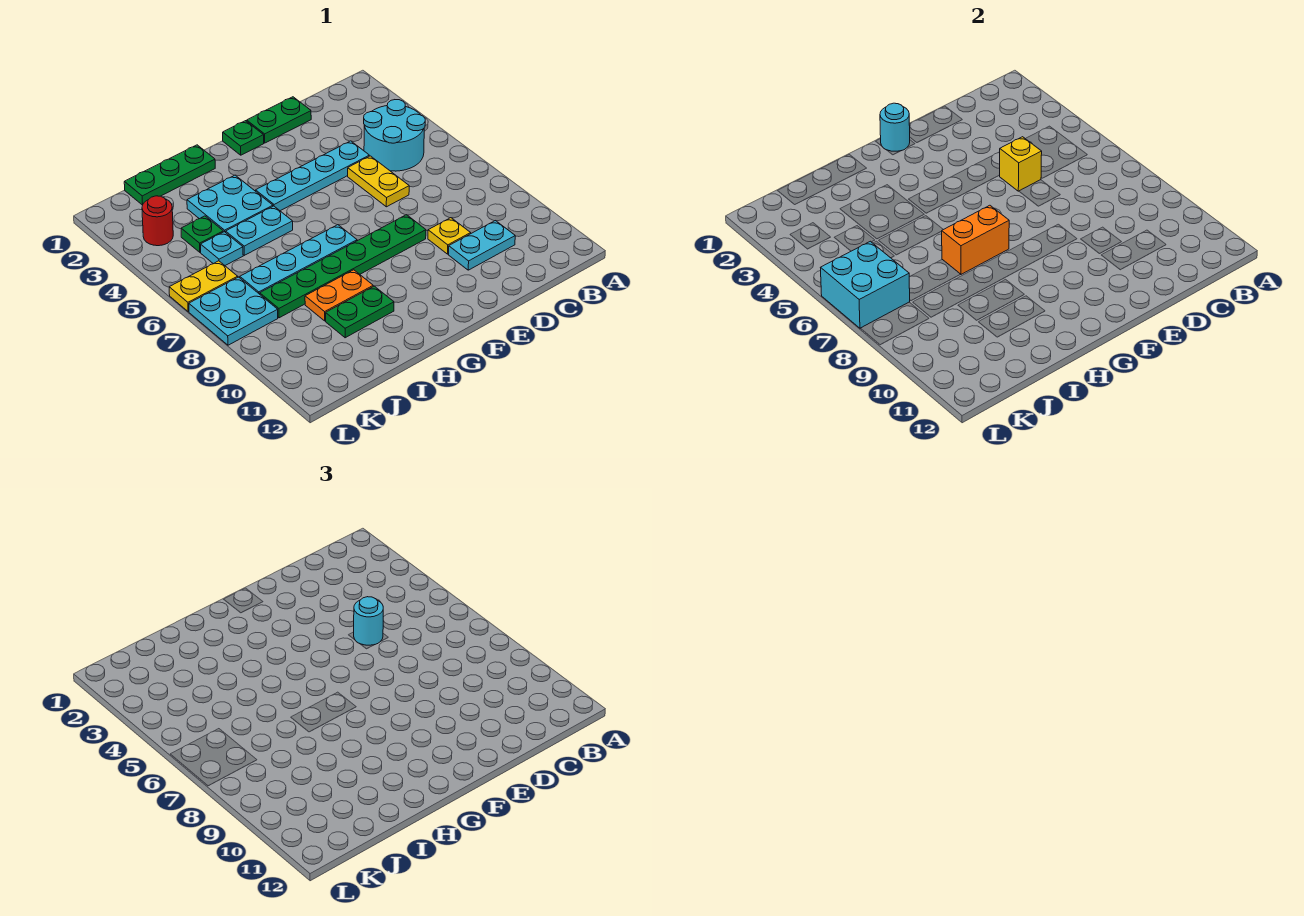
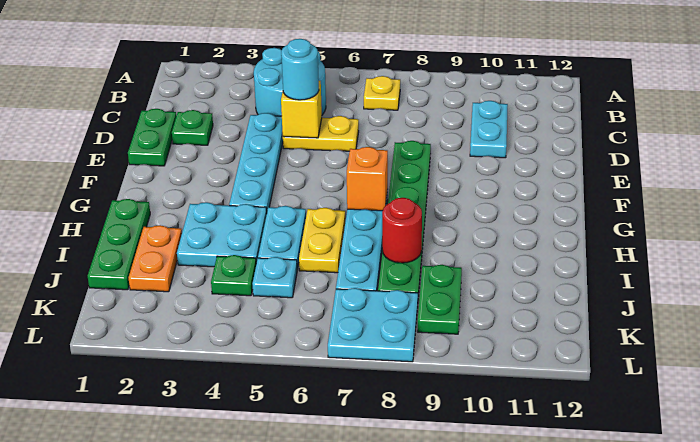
yellow 1x1 plate [428,218,471,254] -> yellow 1x1 plate moved to [364,76,400,110]
green 1x1 plate [223,121,264,155] -> green 1x1 plate moved to [172,110,213,145]
cyan 1x1 round brick [880,103,910,151] -> none
orange 1x2 brick [942,205,1009,274] -> orange 1x1 brick [347,147,388,211]
orange 1x2 plate [305,270,373,321] -> orange 1x2 plate moved to [129,225,182,292]
green 1x2 plate [326,286,394,338] -> green 1x2 plate moved to [418,265,462,334]
red 1x1 round brick [142,196,173,246] -> red 1x1 round brick moved to [382,198,422,263]
yellow 1x2 plate [169,261,238,312] -> yellow 1x2 plate moved to [299,208,345,273]
cyan 2x2 brick [821,241,910,328] -> none

